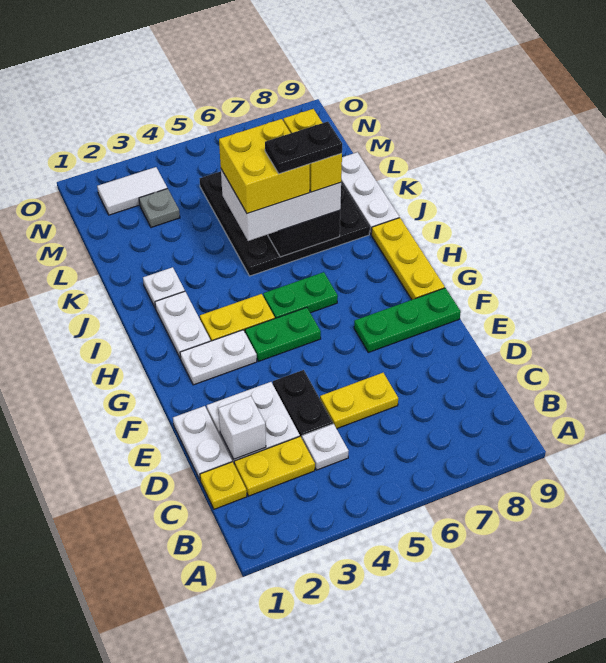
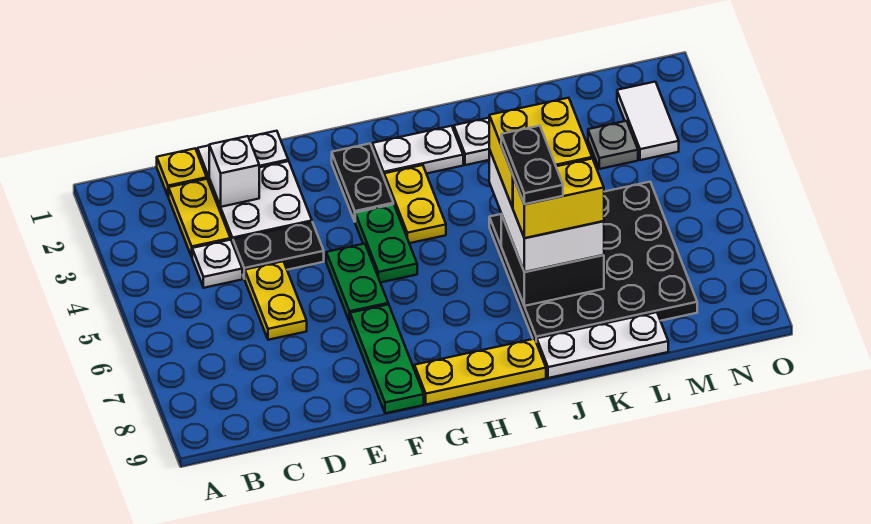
white 1x2 plate [180,330,257,385] -> black 1x2 plate [332,144,393,221]
green 1x2 plate [263,272,338,318] -> green 1x2 plate moved to [326,244,388,322]

